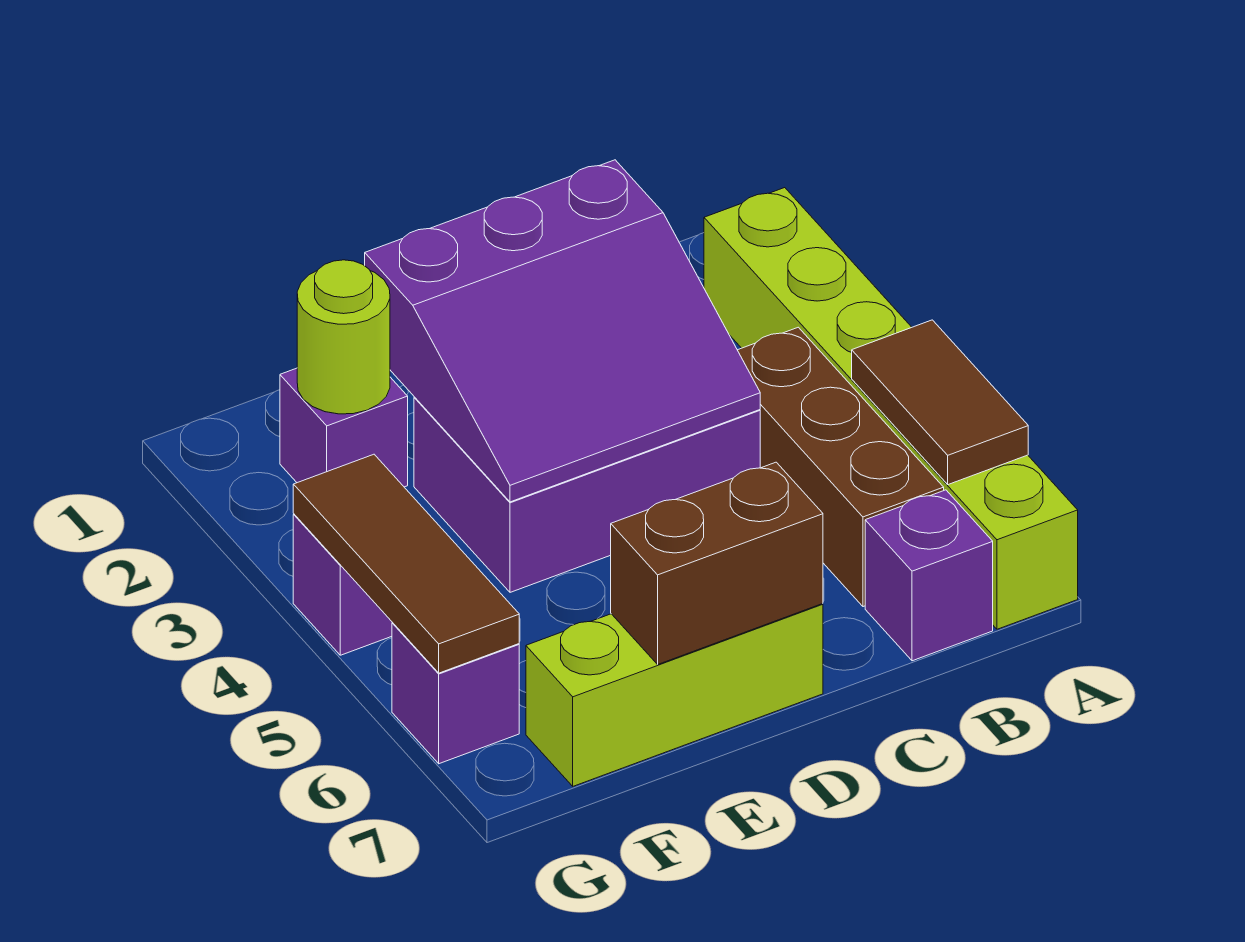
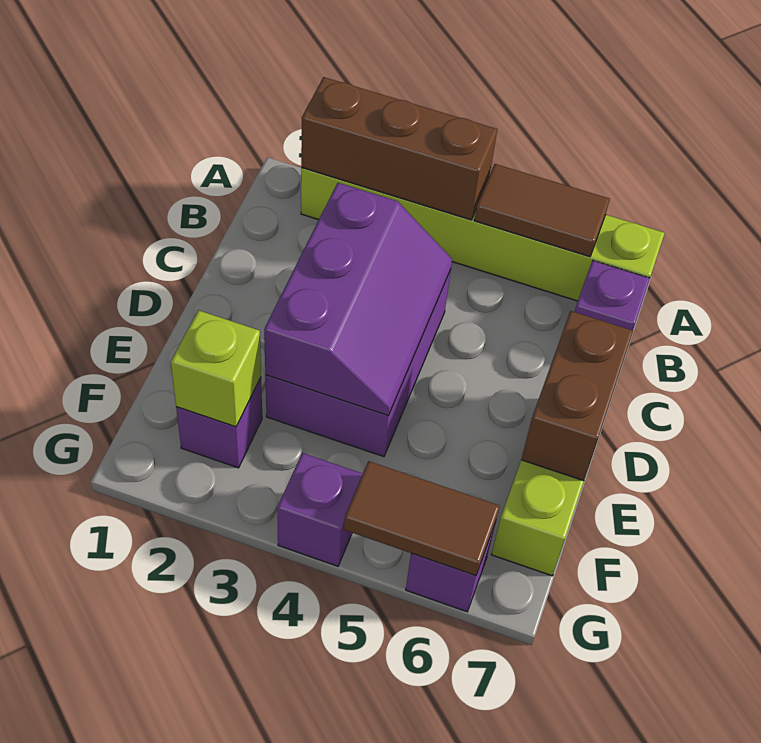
brown 1x3 brick [738,327,944,607] -> brown 1x3 brick moved to [301,77,497,220]
purple 3x3 slope [365,160,760,502] -> purple 2x3 slope [264,183,452,415]
lime 1x1 round brick [297,260,390,414] -> lime 1x1 brick [171,310,261,427]
brown 1x3 tile [293,454,519,673] -> brown 1x2 tile [344,461,500,575]

